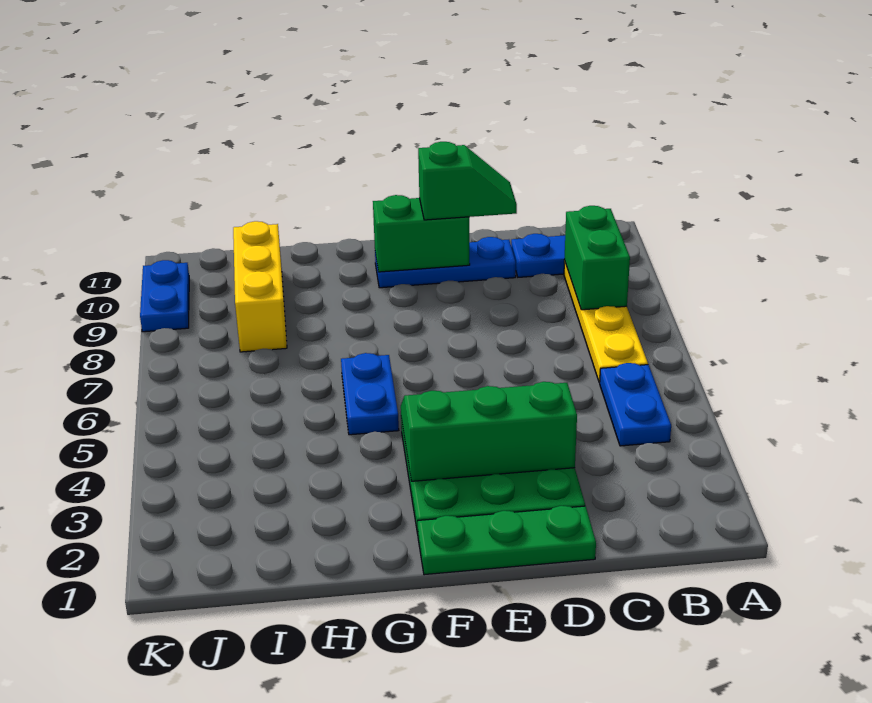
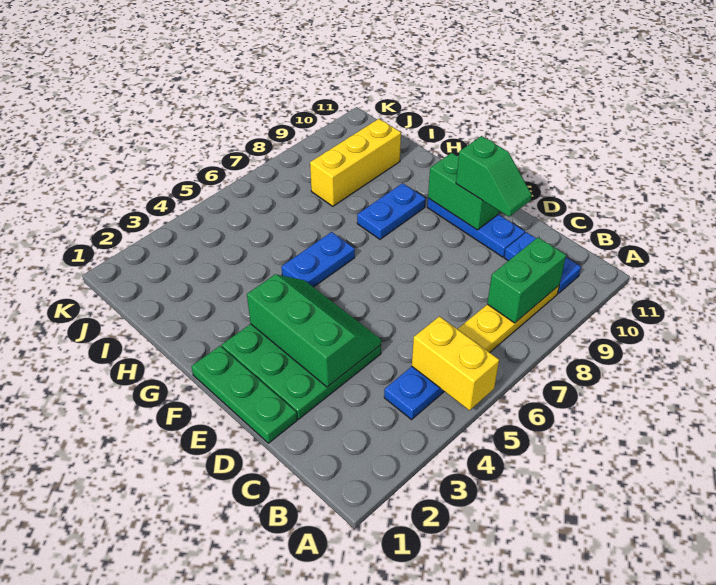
none -> yellow 1x2 brick [412,316,499,410]
blue 1x2 plate [140,260,189,332] -> blue 1x2 plate moved to [357,183,426,239]

